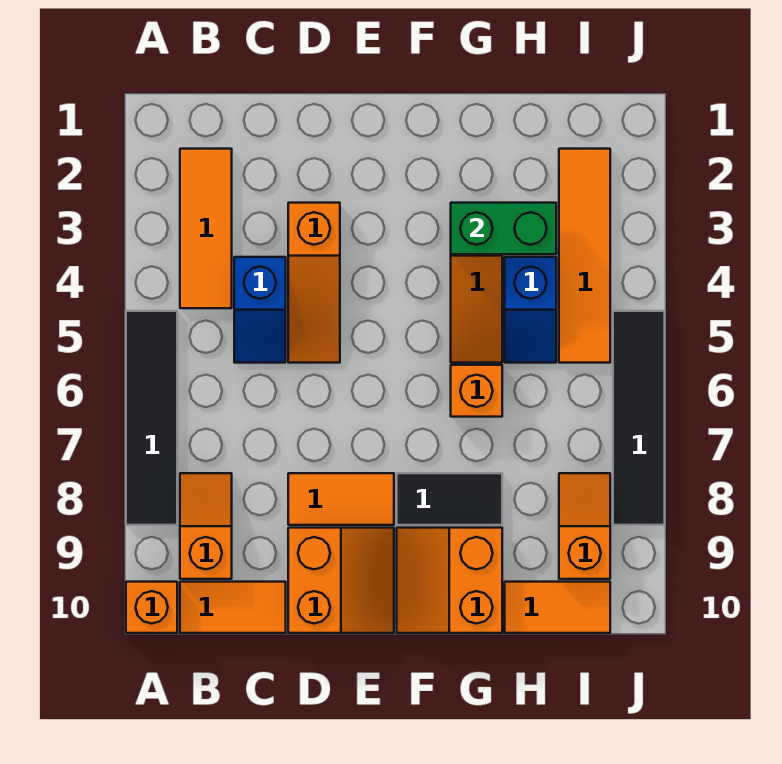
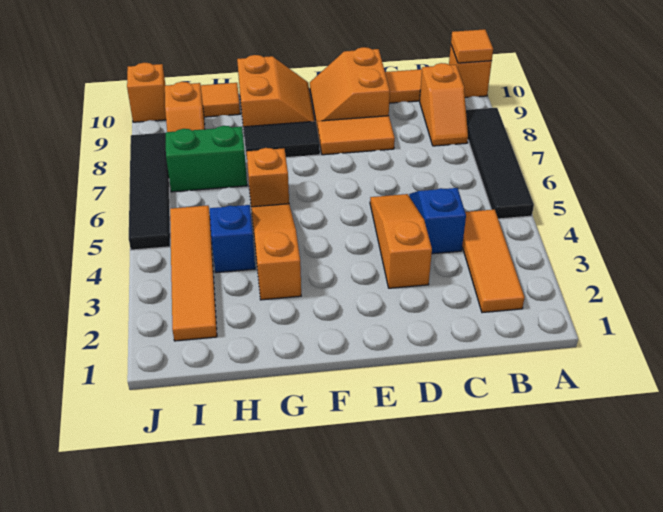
none -> orange 1x1 tile [451,29,493,63]
green 1x2 brick [451,203,556,254] -> green 1x2 brick moved to [166,126,247,192]
none -> orange 1x1 brick [127,63,166,122]

